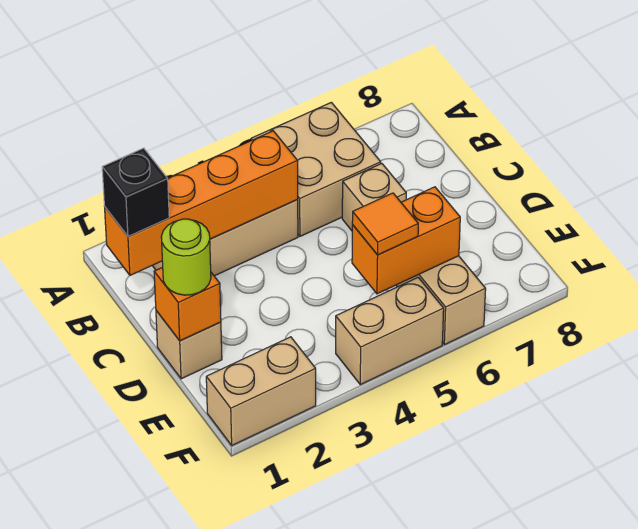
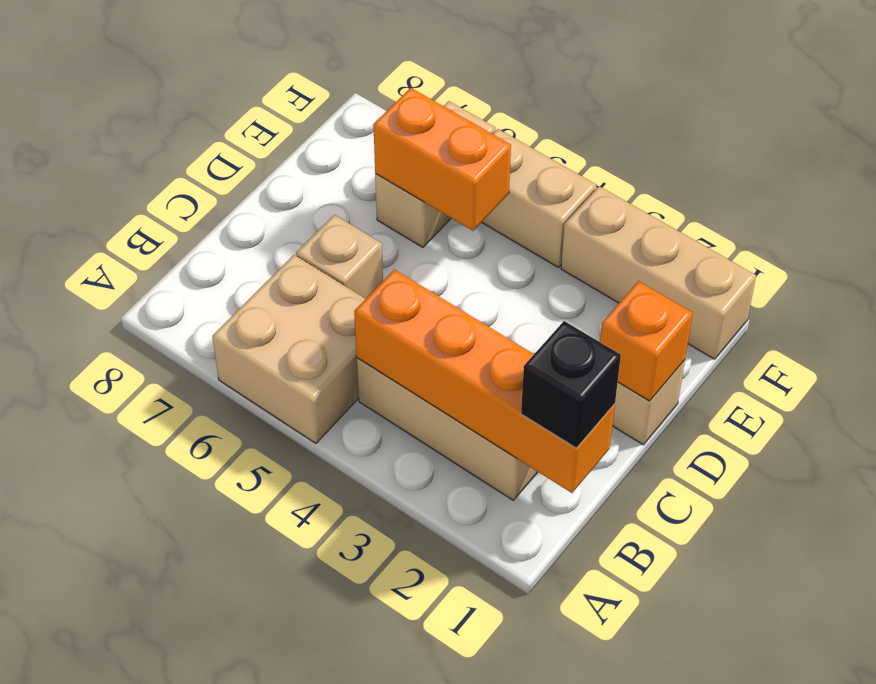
lime 1x1 round brick [161,219,211,295] -> none
orange 1x1 tile [352,193,418,255] -> none
tan 1x2 brick [206,337,316,445] -> tan 1x3 brick [561,186,756,359]

